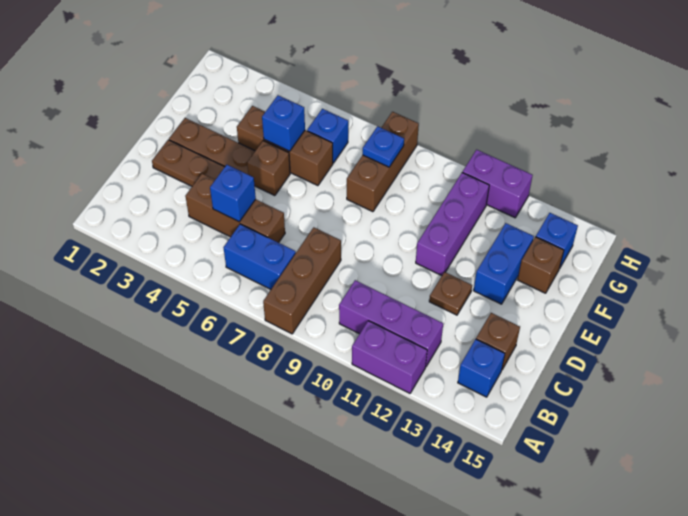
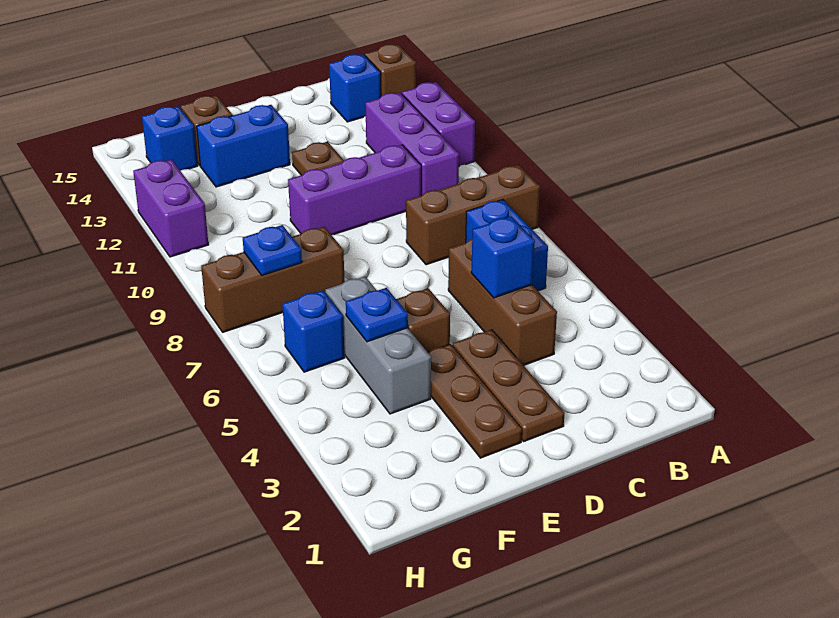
brown 1x1 brick [476,313,520,370] -> brown 1x1 brick moved to [365,44,416,96]
purple 1x3 brick [416,172,489,276] -> purple 1x3 brick moved to [288,145,421,235]
brown 1x3 brick [237,106,333,186] -> grey 1x3 brick [325,276,431,414]
blue 1x1 brick [262,95,305,151] -> blue 1x1 plate [346,288,408,342]

